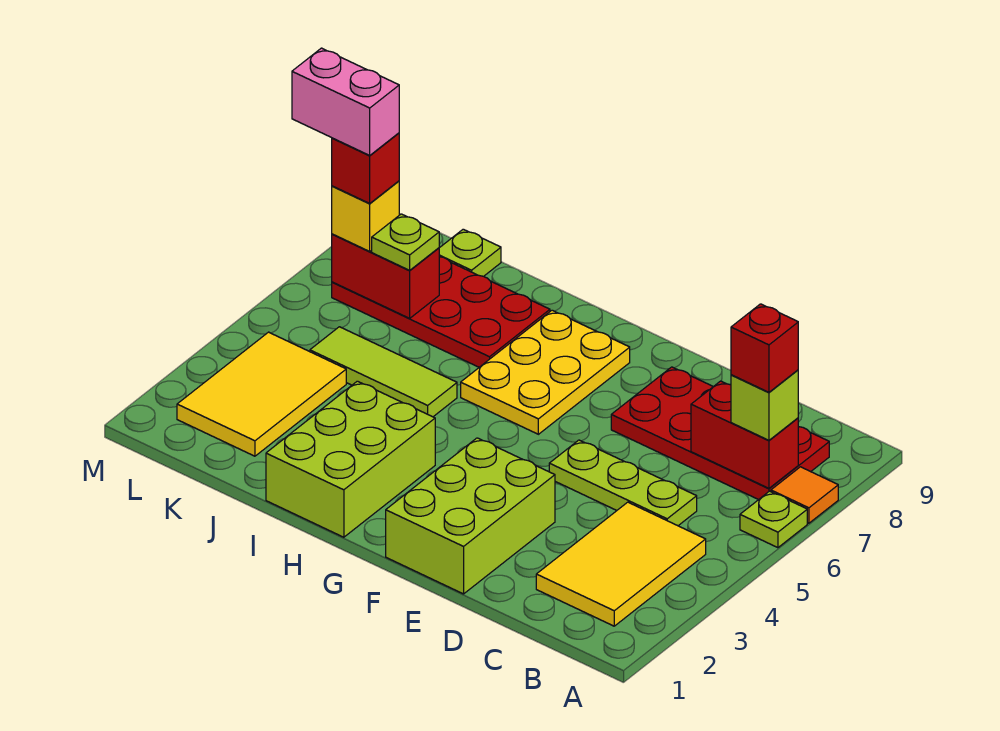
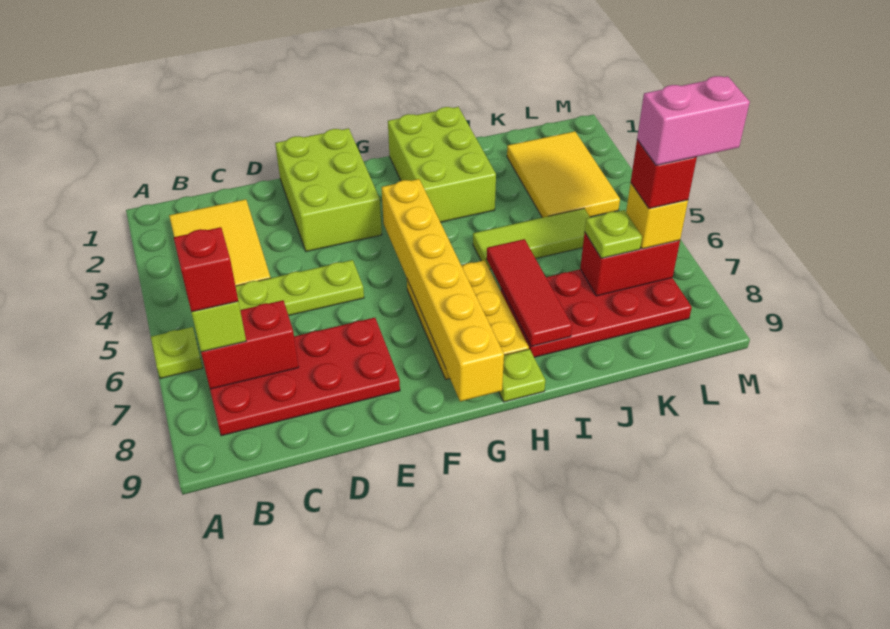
orange 1x1 tile [771,467,838,523] -> none
none -> yellow 1x6 brick [381,179,504,401]
none -> red 1x3 tile [487,239,572,347]
lime 1x1 plate [439,229,501,276] -> lime 1x1 plate moved to [499,349,545,402]

